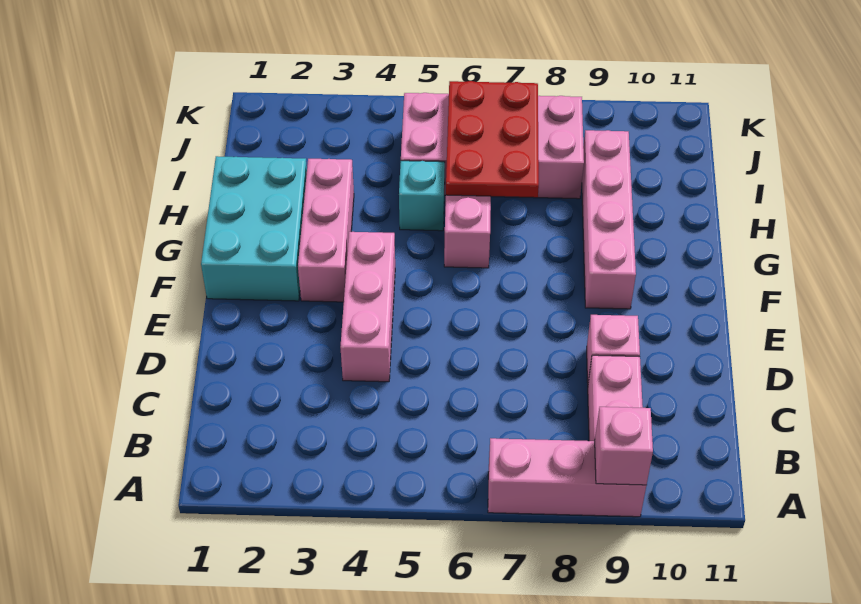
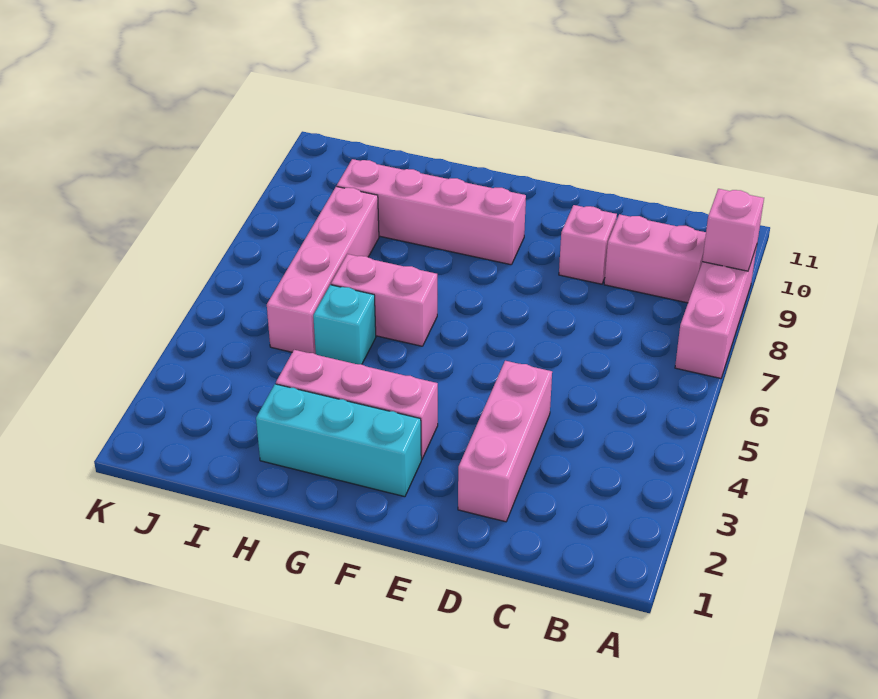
pink 1x3 brick [340,232,395,382] -> pink 1x3 brick turned to [458,361,552,522]
cyan 2x3 brick [201,156,307,301] -> cyan 1x3 brick [256,384,421,497]
red 2x3 plate [446,81,539,197] -> none
pink 2x4 brick [401,93,584,199] -> pink 1x4 brick [267,186,379,354]

